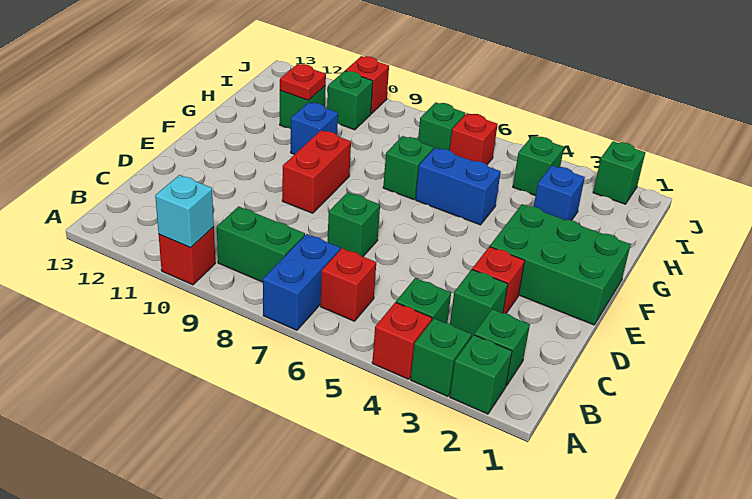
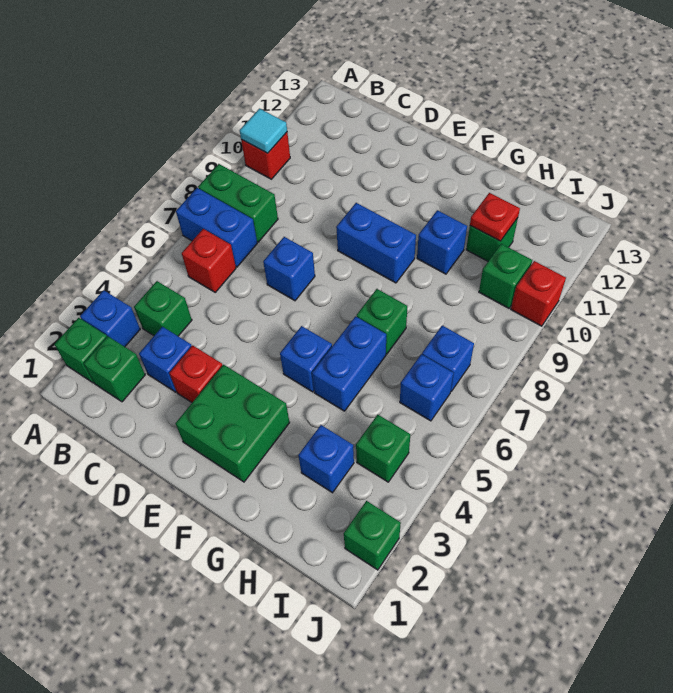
green 1x1 brick [411,318,471,397] -> blue 1x1 brick [80,290,140,347]
red 1x1 brick [372,302,432,379] -> none
cyan 1x1 brick [155,175,214,247] -> cyan 1x1 tile [240,109,287,153]
green 1x2 brick [217,206,305,282] -> green 1x2 brick turned to [198,164,278,242]
green 1x1 brick [450,269,508,337] -> blue 1x1 brick [139,327,192,392]
green 1x1 brick [328,192,380,256] -> blue 1x1 brick [263,237,315,301]
green 2x3 brick [490,204,631,325] -> green 2x2 brick [175,365,290,482]
red 1x2 brick [282,130,351,213] -> blue 1x2 brick [336,203,416,283]
none -> blue 1x1 brick [280,326,332,392]
red 1x1 brick [450,113,498,164] -> blue 1x1 brick [400,354,453,421]
green 1x1 brick [418,102,465,150] -> blue 1x1 brick [422,325,474,391]

